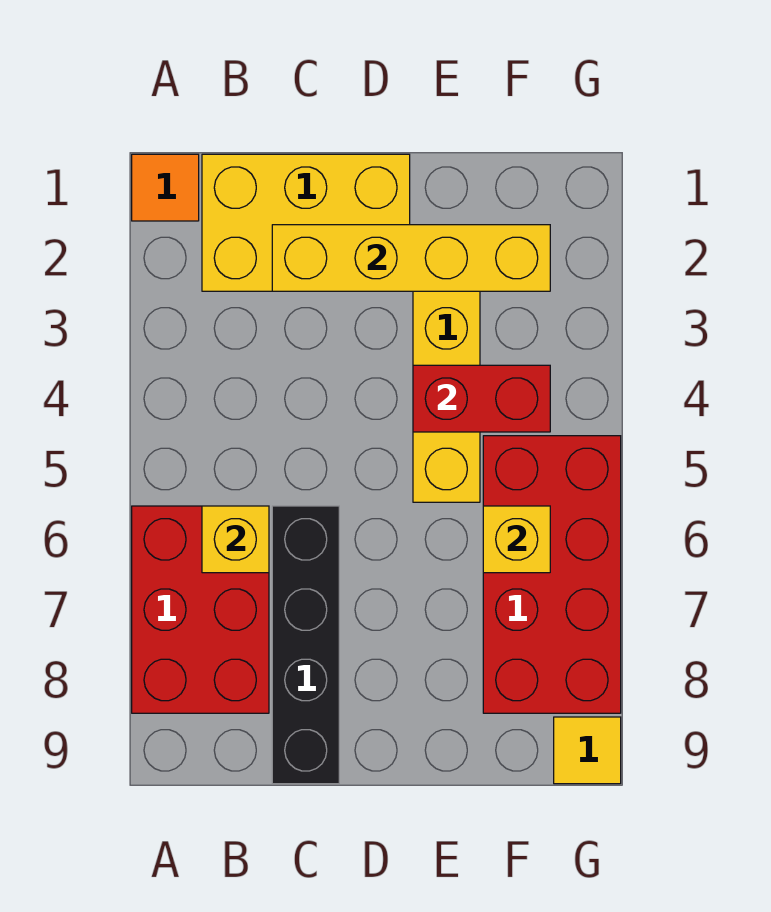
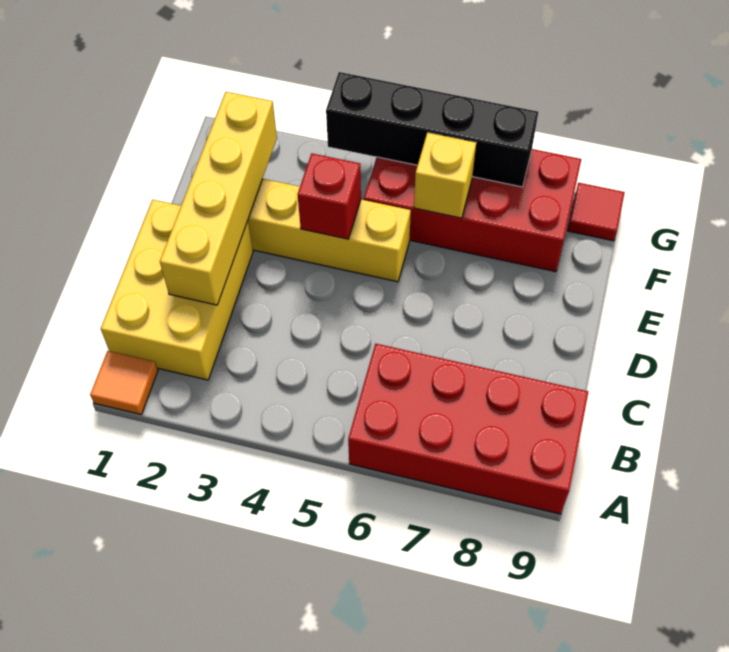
red 2x3 brick [132,506,269,713] -> red 2x4 brick [348,344,588,514]
yellow 1x1 brick [202,506,269,573] -> none
black 1x4 brick [272,506,339,784] -> black 1x4 brick moved to [326,72,538,187]
red 1x2 brick [413,365,550,432] -> red 1x1 brick [298,153,361,239]
yellow 1x1 tile [554,717,621,784] -> red 1x1 tile [568,183,625,241]

